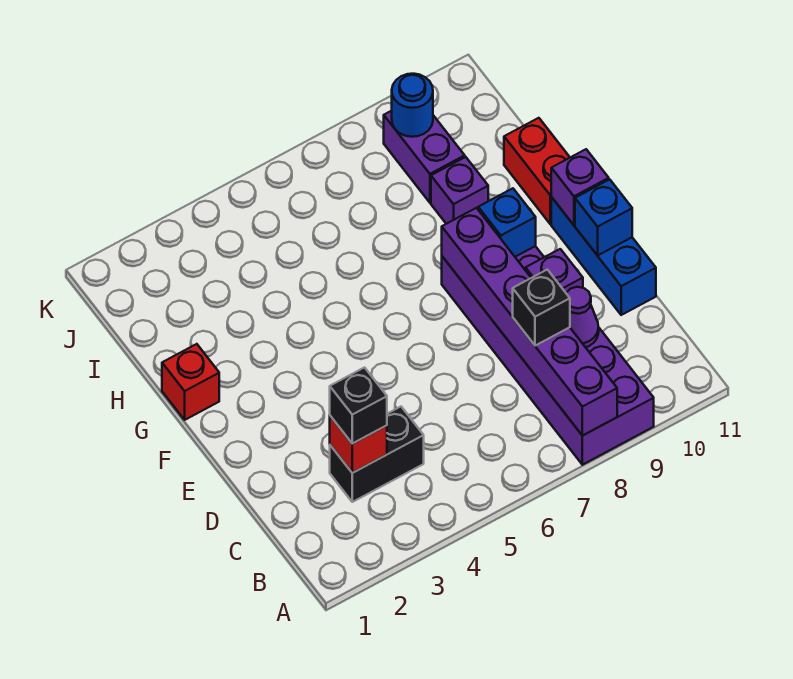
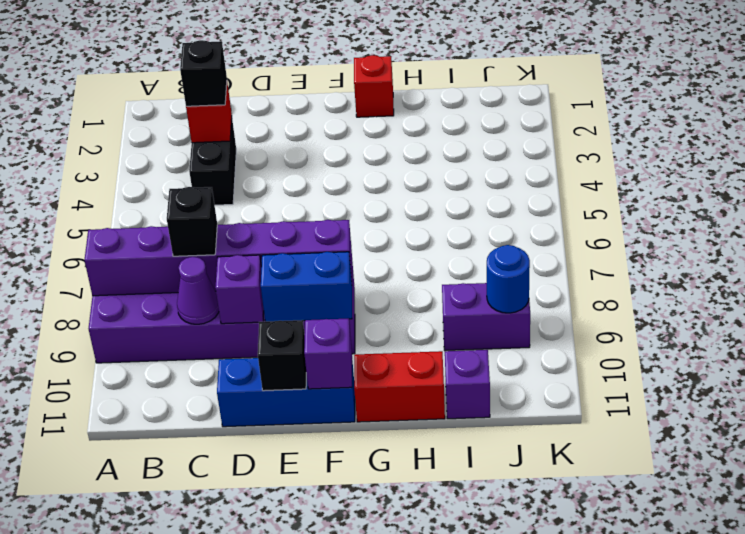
blue 1x1 brick [575,179,632,256] -> black 1x1 brick [258,320,306,391]
blue 1x1 brick [478,188,536,257] -> blue 1x2 brick [261,252,352,321]
purple 1x1 brick [431,157,488,224] -> purple 1x1 brick moved to [445,350,490,419]

